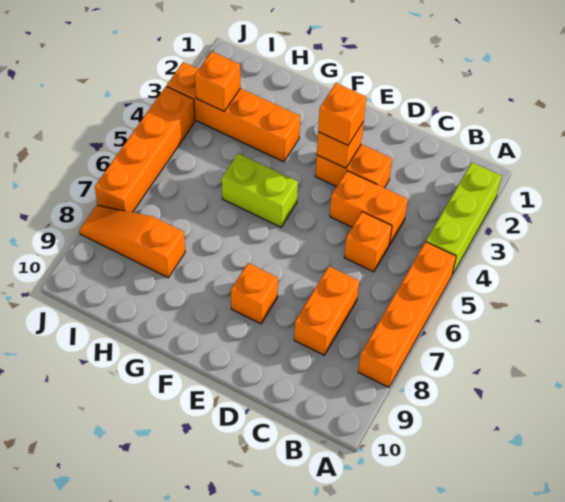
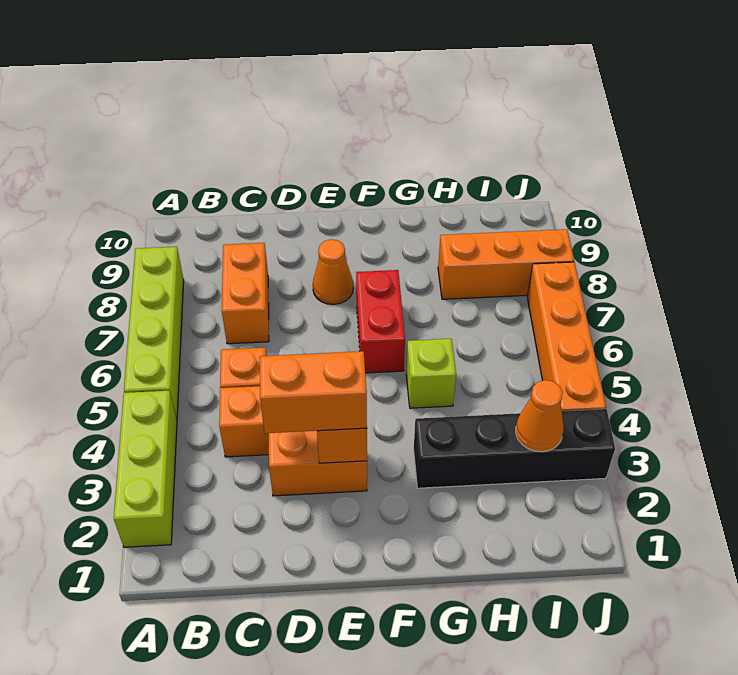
orange 1x4 brick [358,242,456,387] -> lime 1x4 brick [124,247,184,419]
orange 1x1 brick [318,83,366,145] -> orange 1x2 brick [260,351,367,433]
orange 1x1 brick [231,263,278,324] -> orange 1x1 cone [313,239,353,304]
lime 1x2 brick [222,153,298,227] -> lime 1x1 brick [406,339,456,408]
none -> red 1x2 brick [356,270,405,373]
orange 1x4 brick [167,62,300,162] -> black 1x4 brick [414,409,615,488]
orange 1x3 slope [79,205,185,278] -> orange 1x3 brick [438,229,574,299]
orange 1x1 brick [195,51,240,111] -> orange 1x1 cone [516,380,564,452]

